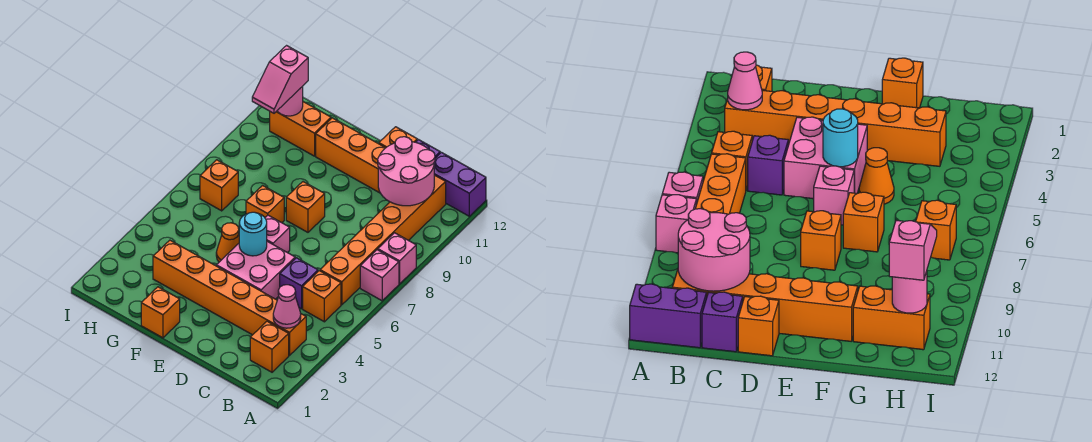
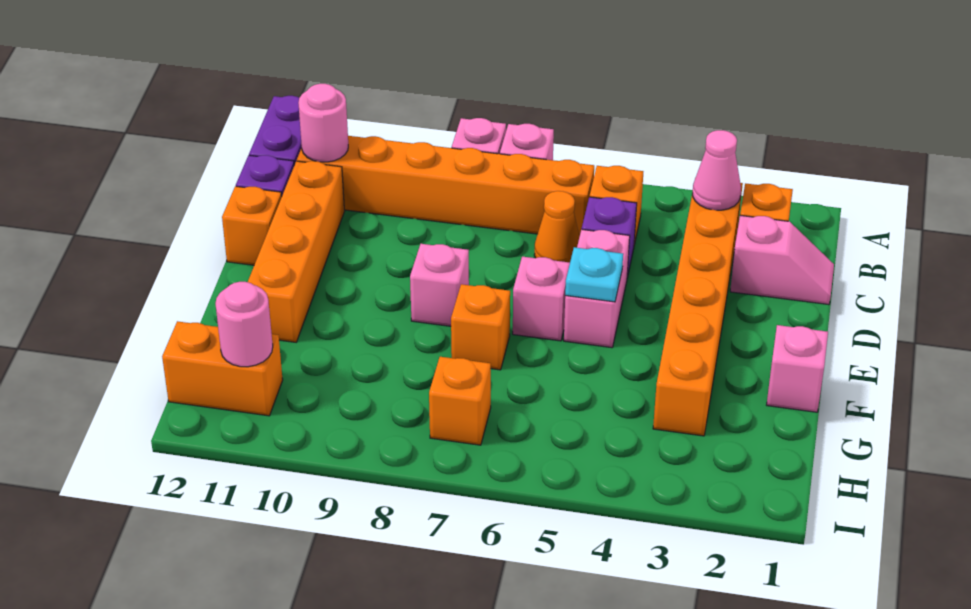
pink 2x2 round brick [378,137,435,206] -> pink 1x1 round brick [298,84,348,162]
pink 2x2 brick [216,241,295,299] -> pink 1x2 brick [564,229,630,348]
cyan 1x1 round brick [239,212,267,256] -> cyan 1x1 plate [565,247,623,302]
orange 1x1 brick [286,182,325,232] -> pink 1x1 brick [410,244,469,326]
orange 1x1 brick [141,287,180,338] -> pink 1x1 brick [767,325,828,412]
orange 1x1 cone [216,223,239,262] -> orange 1x1 cone moved to [534,191,580,262]
orange 1x2 brick [270,102,331,156] -> orange 1x2 brick turned to [162,321,283,416]
pink 1x2 slope [252,46,308,113] -> pink 1x2 slope moved to [730,215,834,305]

